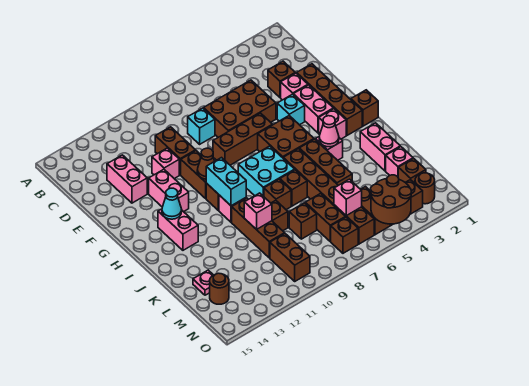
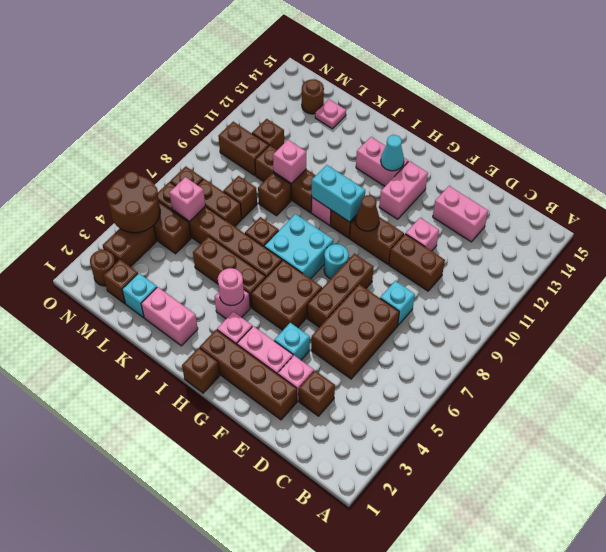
pink 1x2 brick [149,169,189,212] -> pink 1x2 brick turned to [379,161,428,219]
none -> cyan 1x1 round brick [324,244,349,279]
pink 1x1 cone [319,116,339,147] -> pink 1x1 round brick [218,268,244,305]
brown 1x1 brick [264,179,291,210] -> brown 1x1 brick moved to [252,119,284,150]
pink 1x1 brick [386,147,413,177] -> cyan 1x1 brick [122,273,157,317]

